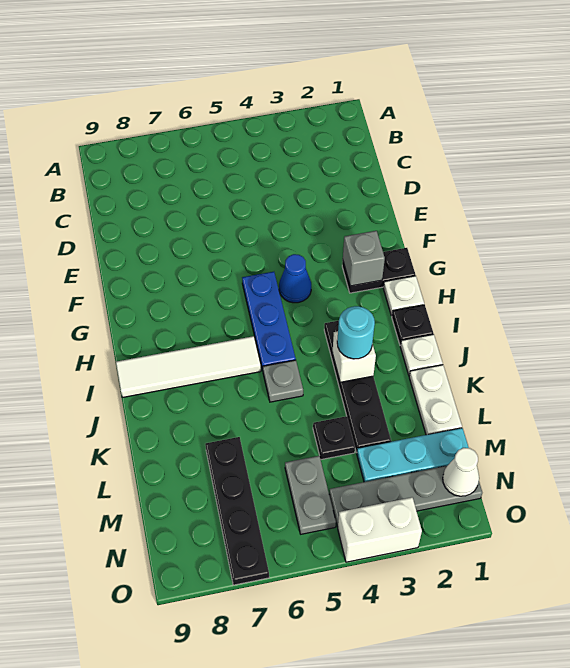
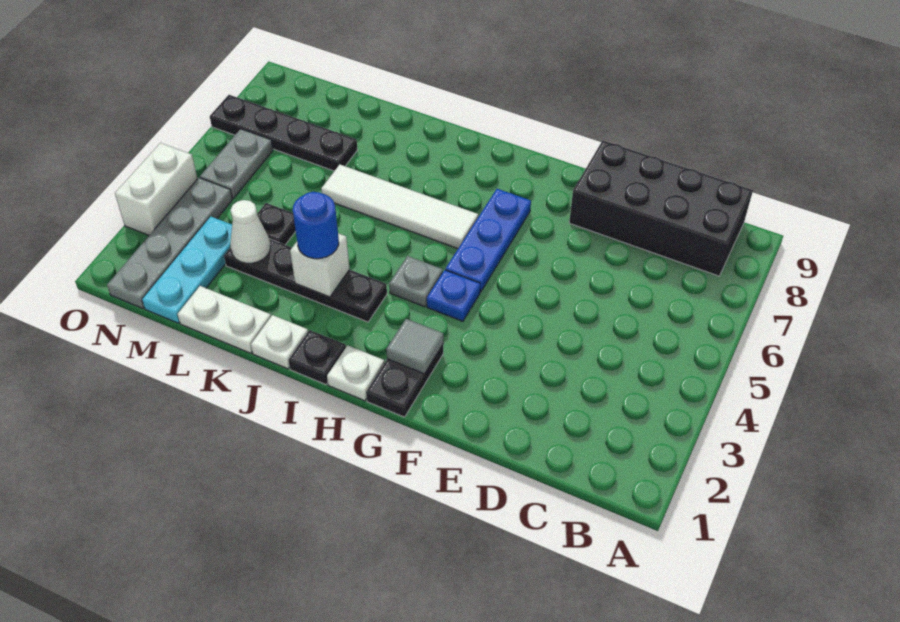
none -> black 2x4 brick [569,141,753,276]
grey 1x1 brick [343,231,385,286] -> grey 1x1 tile [386,319,443,374]
blue 1x1 cone [279,254,311,303] -> blue 1x1 plate [427,270,480,321]
blue 1x3 plate [242,272,296,370] -> blue 1x3 plate turned to [445,189,531,292]
white 1x4 tile [116,336,261,397] -> white 1x4 tile turned to [321,165,478,249]
cyan 1x1 round brick [337,306,375,359] -> blue 1x1 round brick [293,192,339,259]
grey 1x1 plate [263,360,303,402] -> grey 1x1 plate moved to [389,256,443,307]
grey 1x2 plate [285,456,336,534] -> grey 1x2 plate turned to [200,129,273,198]
white 1x1 cone [443,448,479,496] -> white 1x1 cone moved to [230,200,270,263]

